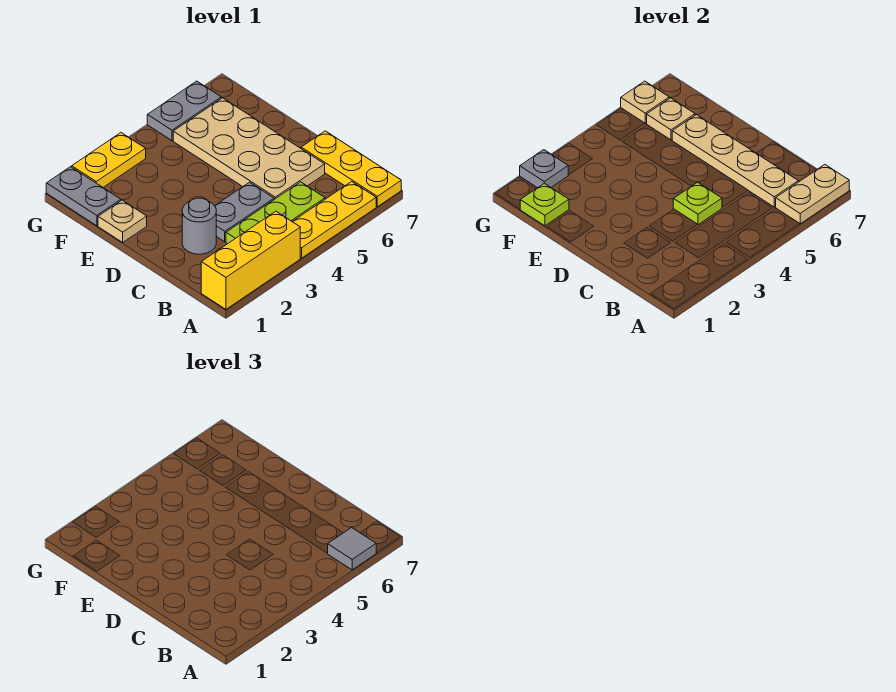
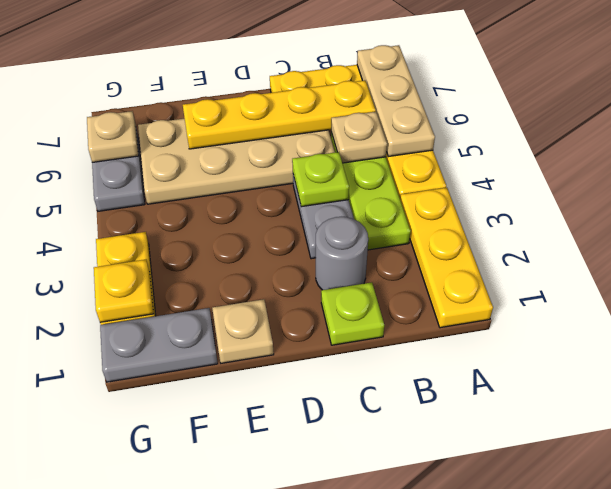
yellow 1x3 brick [201,211,300,309] -> yellow 1x3 plate [400,188,493,328]
tan 1x2 plate [776,165,849,224] -> tan 1x3 plate [357,45,435,157]
grey 1x1 tile [328,528,376,570] -> none
tan 1x4 plate [672,115,798,207] -> yellow 1x4 plate [183,80,376,149]
lime 1x1 plate [520,183,569,226] -> lime 1x1 plate moved to [321,282,384,345]
tan 1x1 plate [647,98,695,140] -> tan 1x1 plate moved to [331,112,387,163]
grey 1x1 plate [520,150,568,188] -> yellow 1x1 plate [94,260,154,322]

